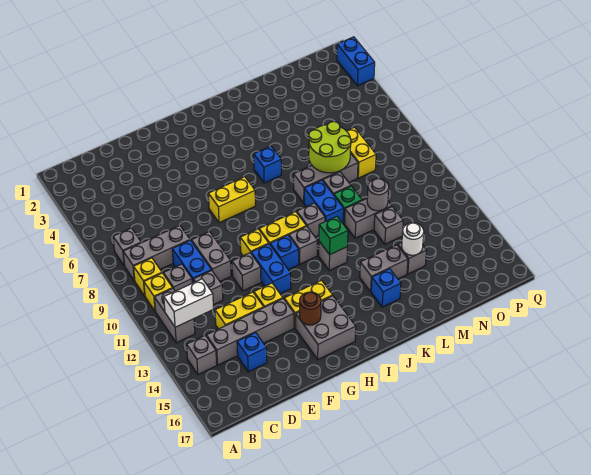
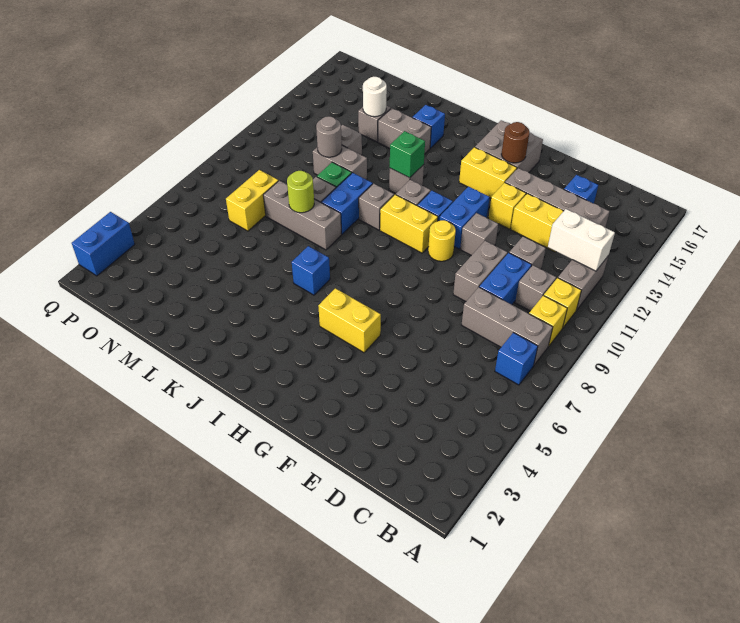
grey 1x1 brick [113,228,141,266] -> blue 1x1 brick [495,333,538,385]
grey 1x1 brick [187,336,217,374] -> none
yellow 1x2 brick [208,177,255,223] -> yellow 1x2 brick moved to [318,288,381,353]
yellow 1x1 brick [240,229,269,256] -> yellow 1x1 round brick [428,220,456,261]
lime 2x2 round brick [309,122,351,173] -> lime 1x1 round brick [287,171,314,213]

